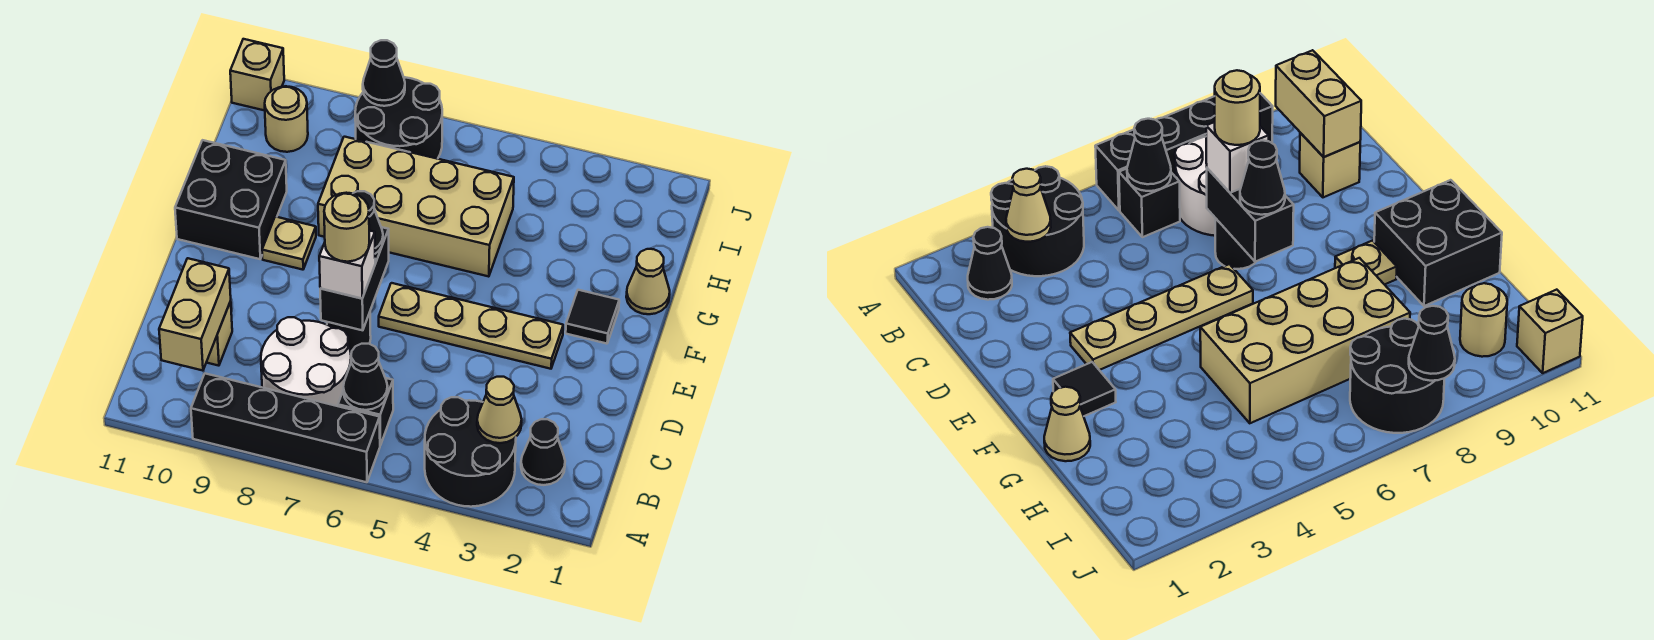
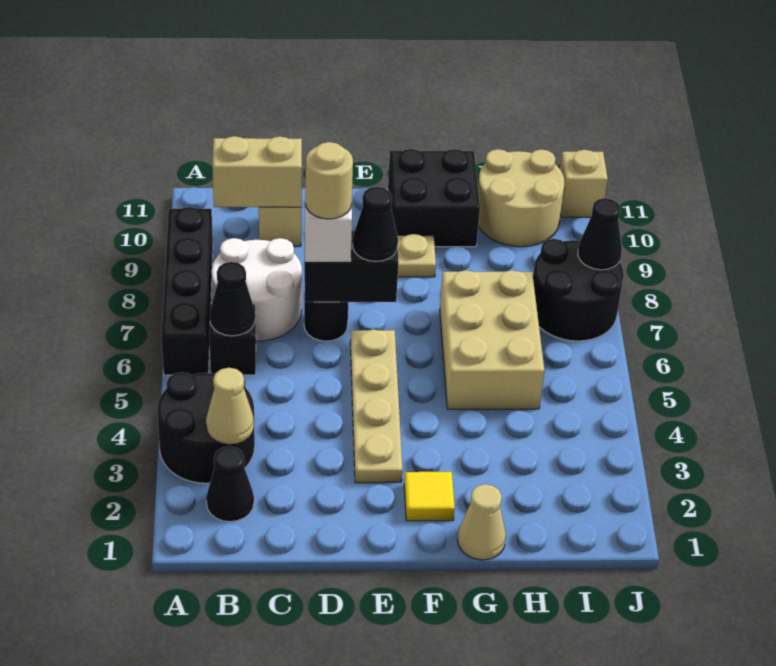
black 1x1 tile [566,290,619,344] -> yellow 1x1 tile [404,472,455,521]
tan 2x4 brick [318,137,514,277] -> tan 2x3 brick [440,270,544,409]
tan 1x1 round brick [265,86,308,152] -> tan 2x2 round brick [478,149,565,247]

